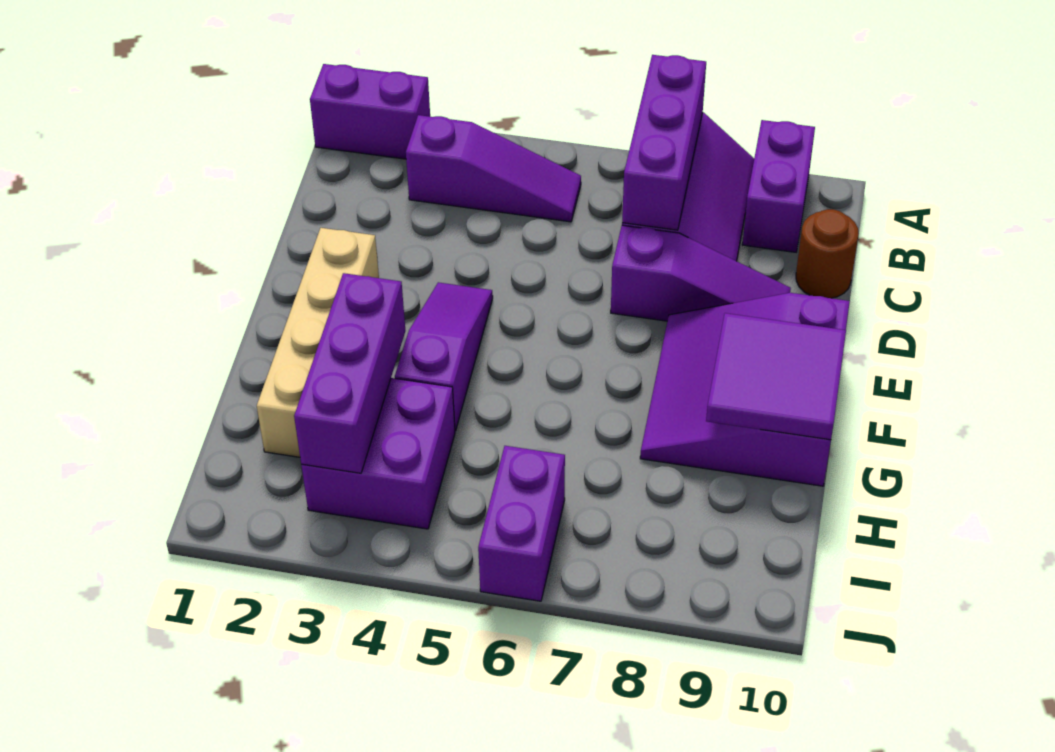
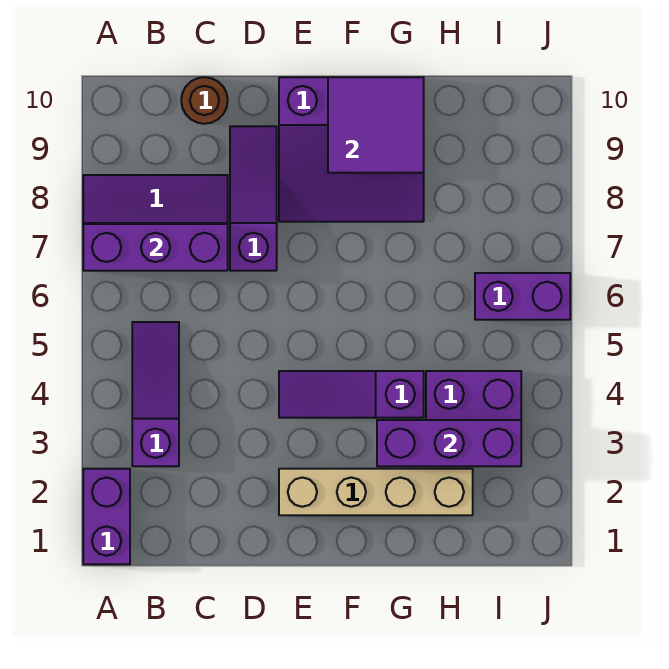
purple 1x2 brick [742,120,815,252] -> none

